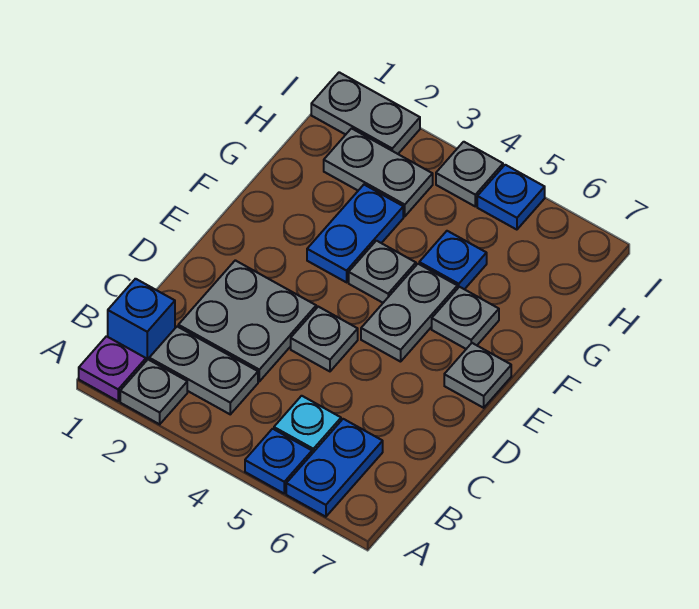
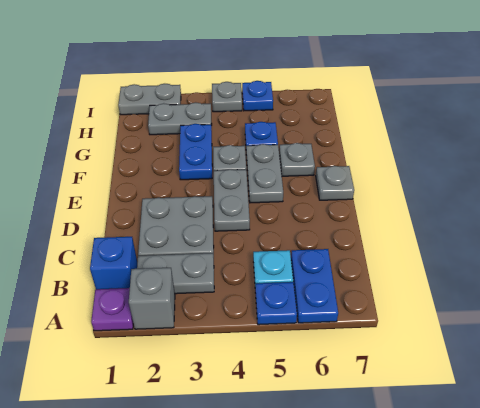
grey 1x1 plate [120,360,187,424] -> grey 1x1 brick [129,268,175,329]
grey 1x1 plate [291,307,358,371] -> grey 1x2 plate [214,169,250,231]

